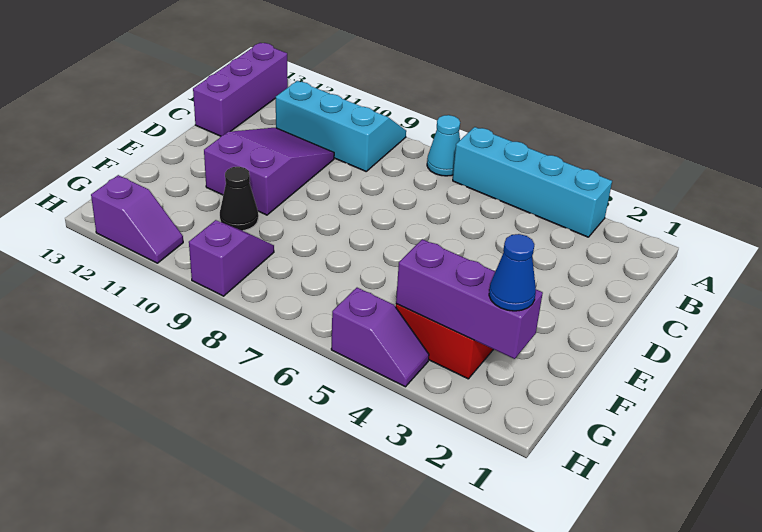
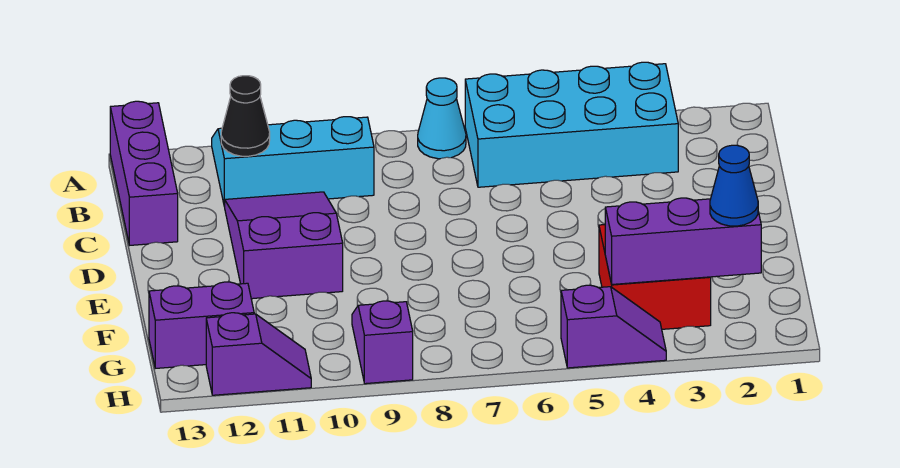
cyan 1x4 brick [453,127,612,237] -> cyan 2x4 brick [465,62,678,187]
black 1x1 cone [220,167,258,231] -> black 1x1 cone moved to [221,76,270,156]
none -> purple 1x2 brick [149,282,254,368]

